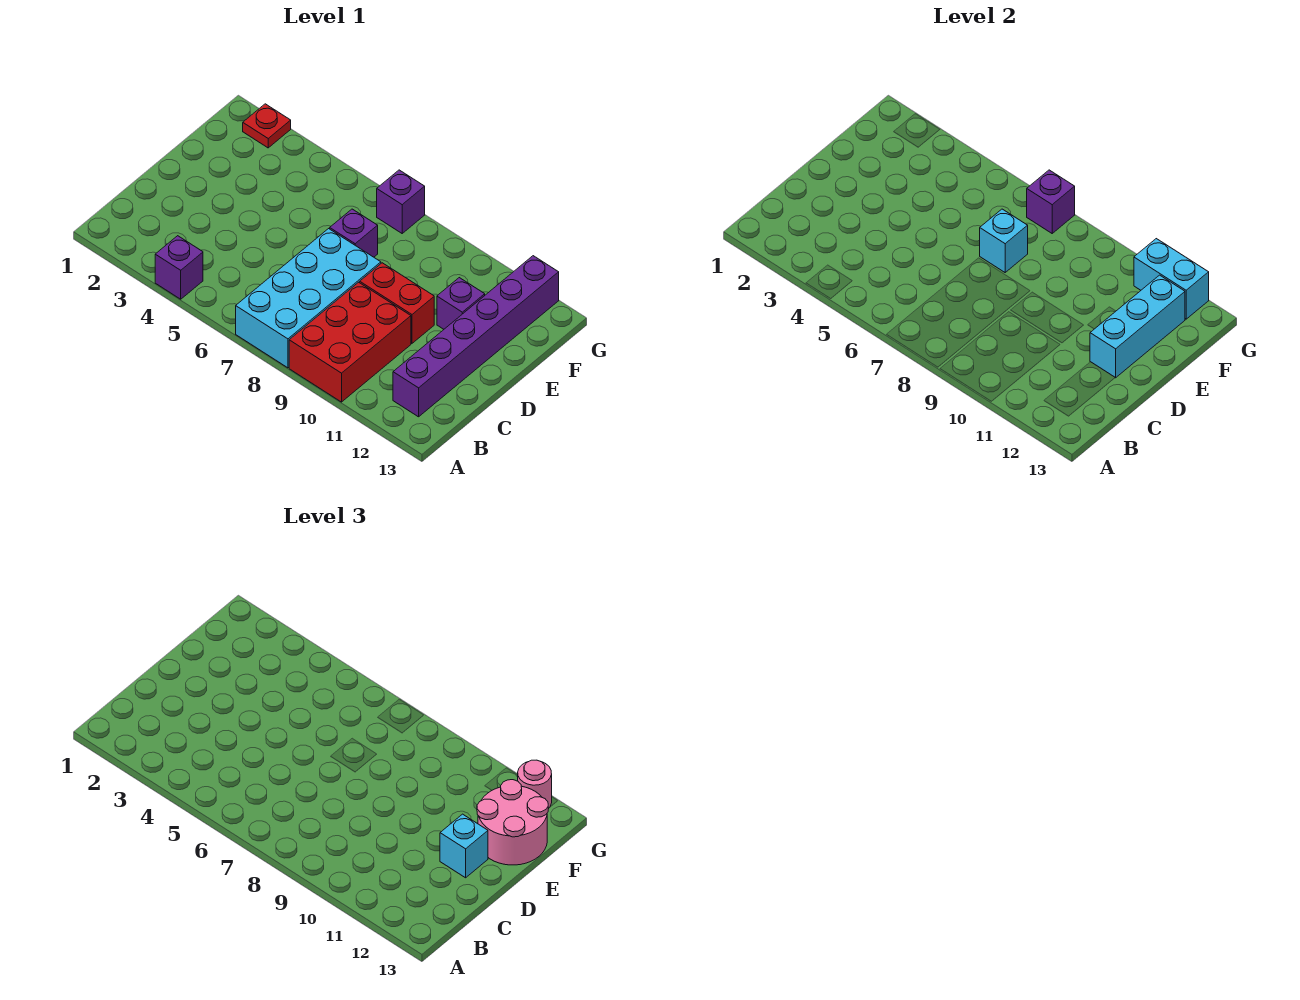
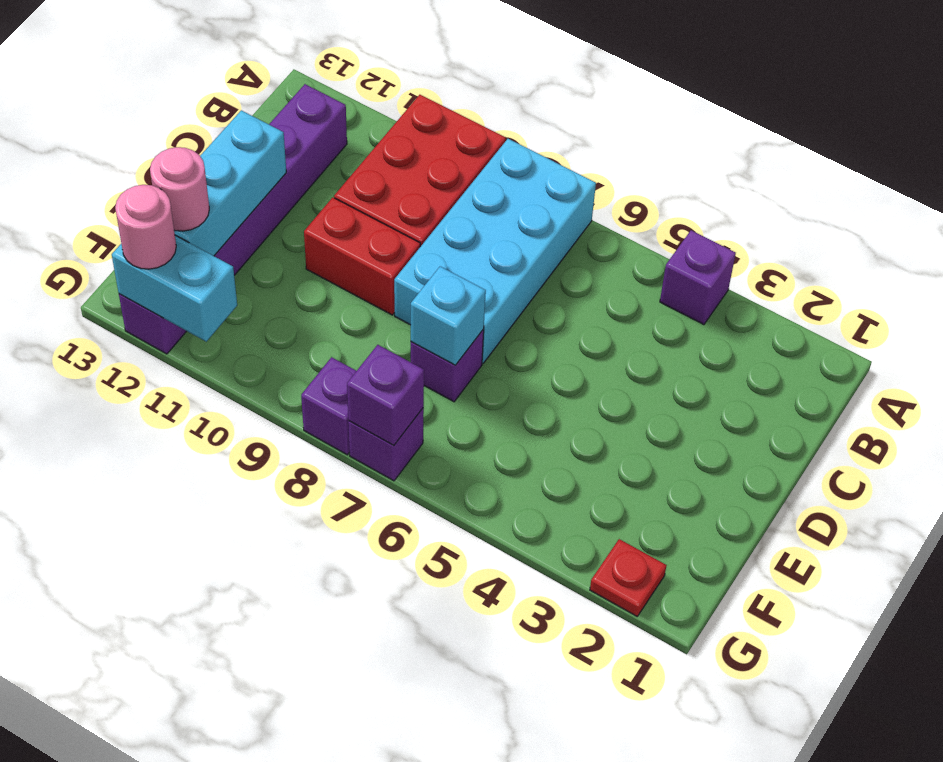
cyan 1x1 brick [440,814,488,878] -> none
purple 1x1 brick [437,278,485,329] -> purple 1x1 brick moved to [301,357,356,455]
pink 2x2 round brick [477,780,548,865] -> pink 1x1 round brick [150,147,209,231]

